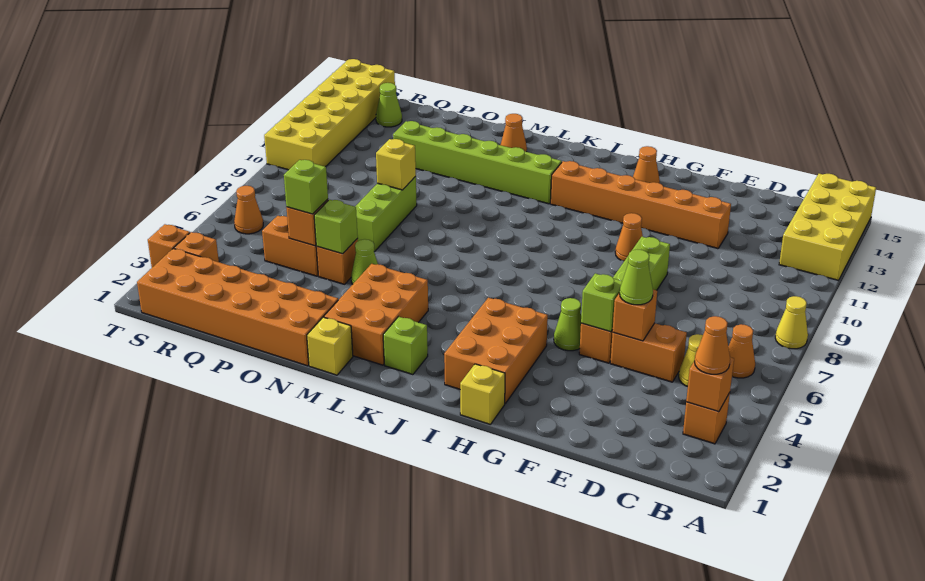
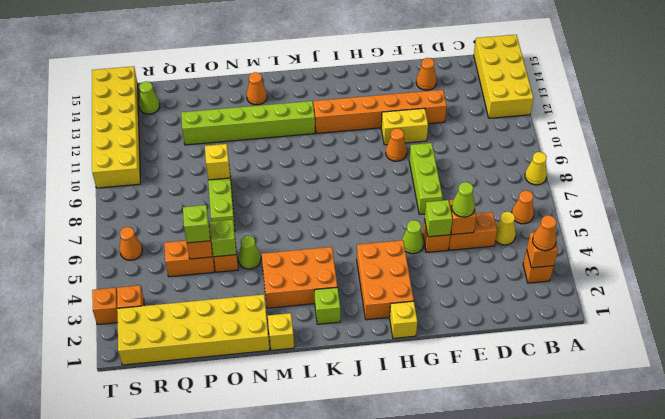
none -> yellow 1x2 brick [381,108,428,145]
orange 1x1 cone [633,146,660,183] -> orange 1x1 cone moved to [416,58,437,90]
orange 2x3 brick [324,264,428,365] -> orange 2x3 brick turned to [262,247,338,308]
orange 2x6 brick [137,249,338,366] -> yellow 2x6 brick [117,294,269,365]

